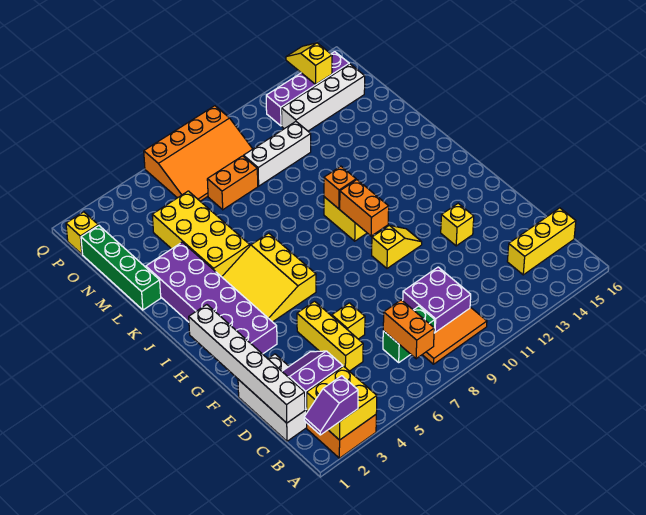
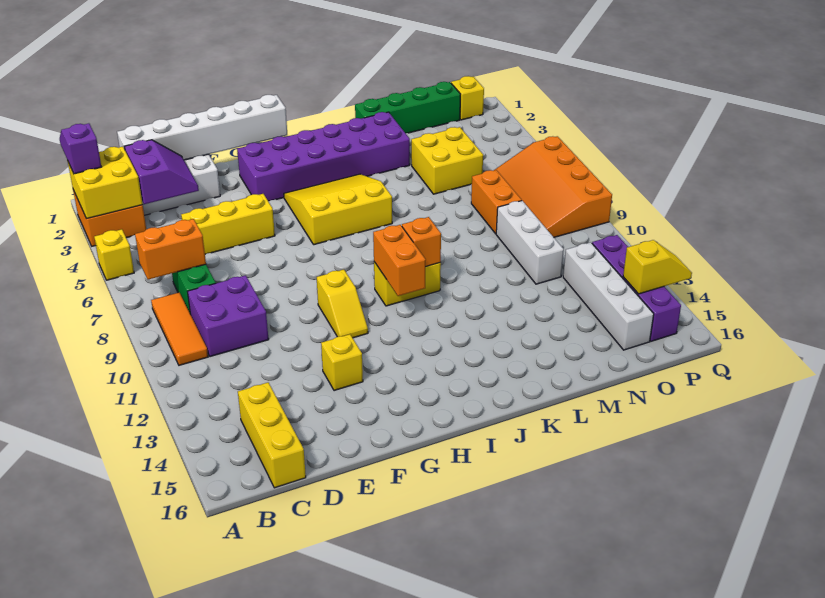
yellow 1x1 brick [332,303,365,339] -> yellow 1x1 brick moved to [94,229,134,280]
orange 1x2 brick [340,180,389,236] -> orange 1x2 brick turned to [373,225,426,296]
yellow 2x4 brick [152,191,250,277] -> yellow 2x2 brick [411,127,483,194]

